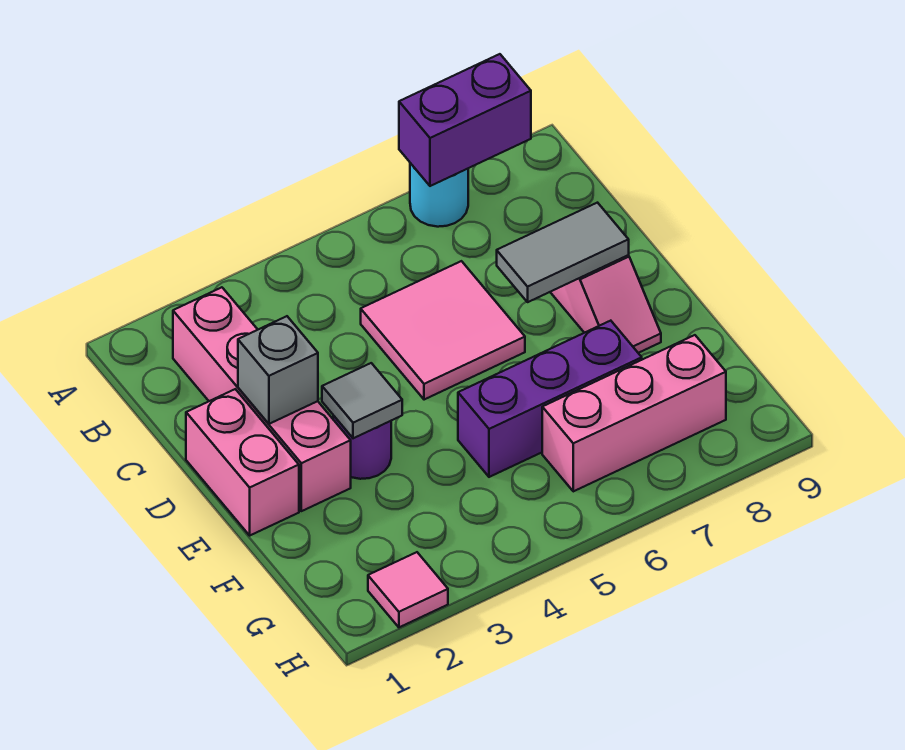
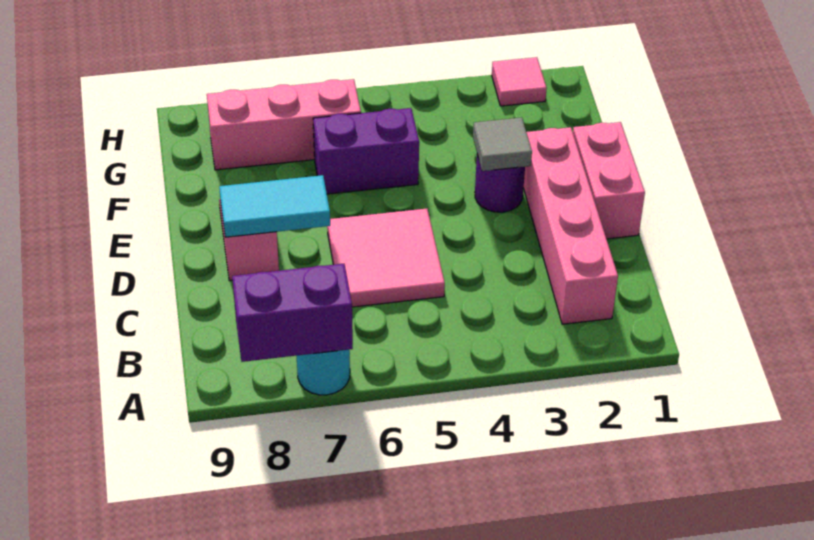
grey 1x1 brick [238,316,318,424] -> none
grey 1x2 tile [497,203,629,302] -> cyan 1x2 tile [219,175,330,237]
purple 1x3 brick [458,321,642,477] -> purple 1x2 brick [313,108,419,194]

